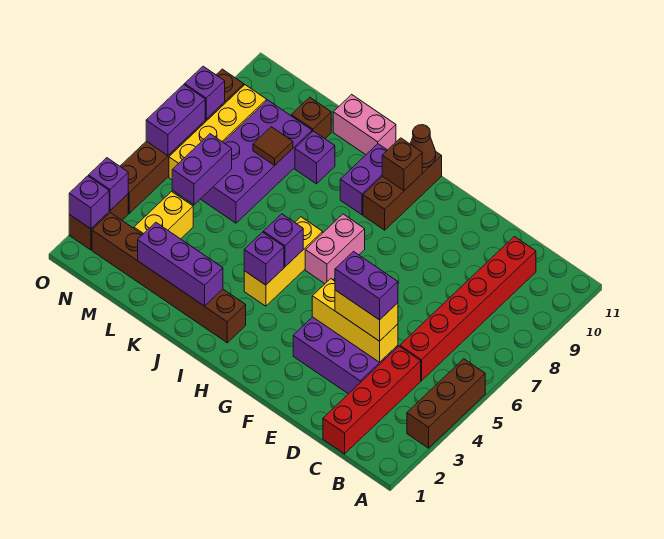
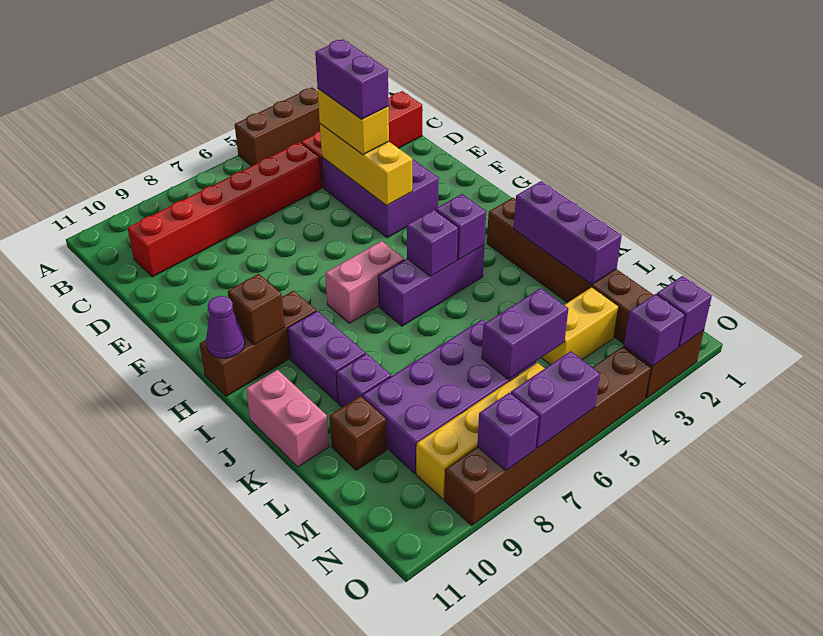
brown 1x1 cone [410,125,436,168] -> purple 1x1 cone [206,296,245,358]
yellow 1x3 brick [244,217,323,306] -> purple 1x3 brick [378,245,484,326]
purple 1x2 brick [340,144,387,215] -> purple 1x2 brick turned to [287,311,365,402]
brown 1x1 tile [253,127,293,165] -> none

